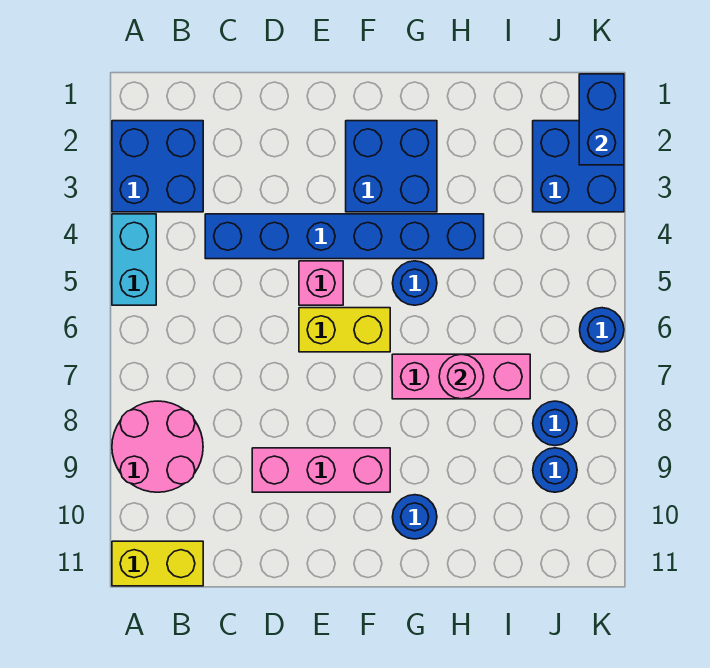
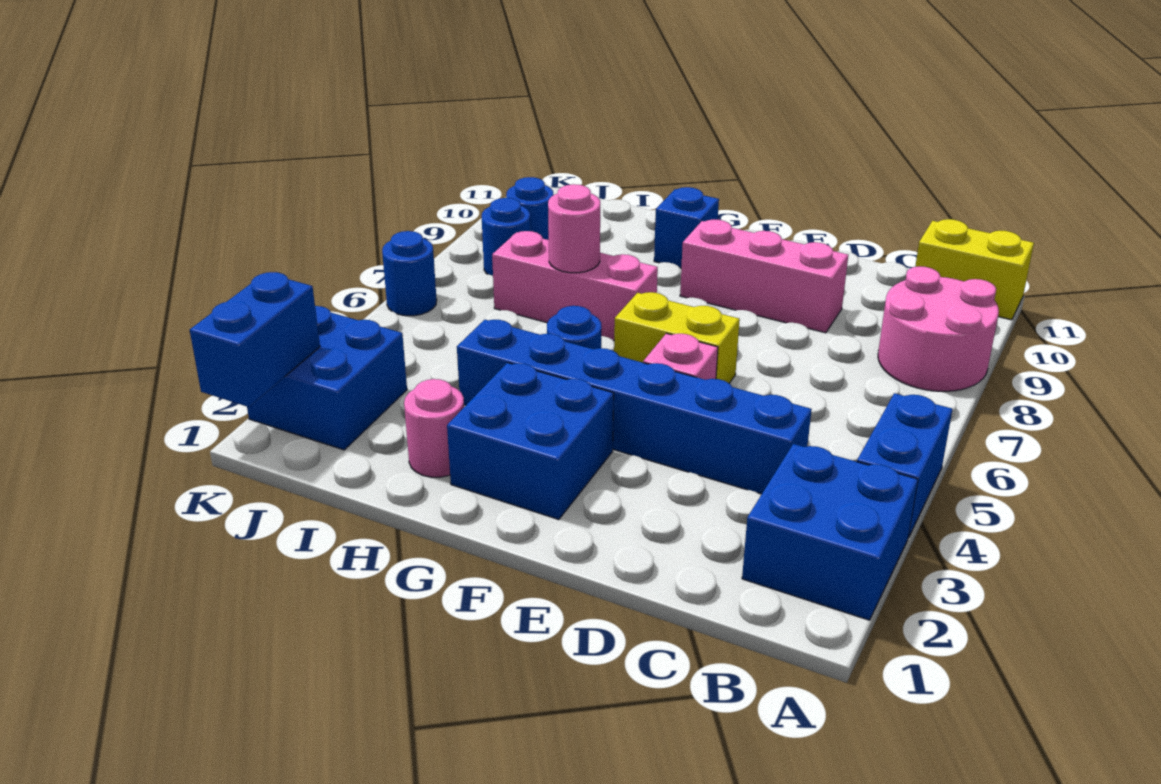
cyan 1x2 brick [112,214,156,305] -> blue 1x2 brick [857,393,953,538]
blue 1x1 round brick [393,495,437,539] -> blue 1x1 brick [654,187,719,268]
none -> pink 1x1 round brick [404,379,464,477]

